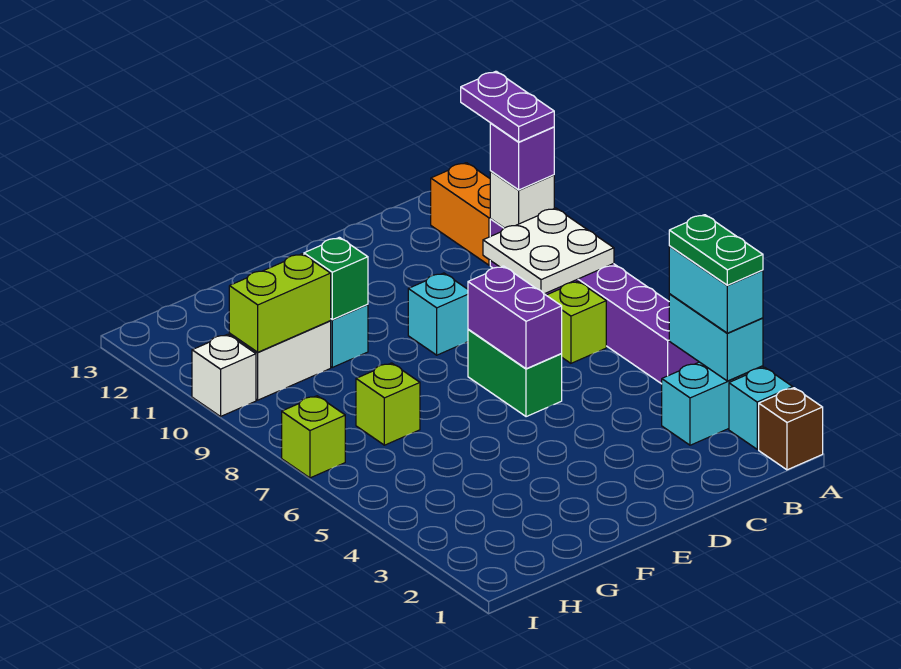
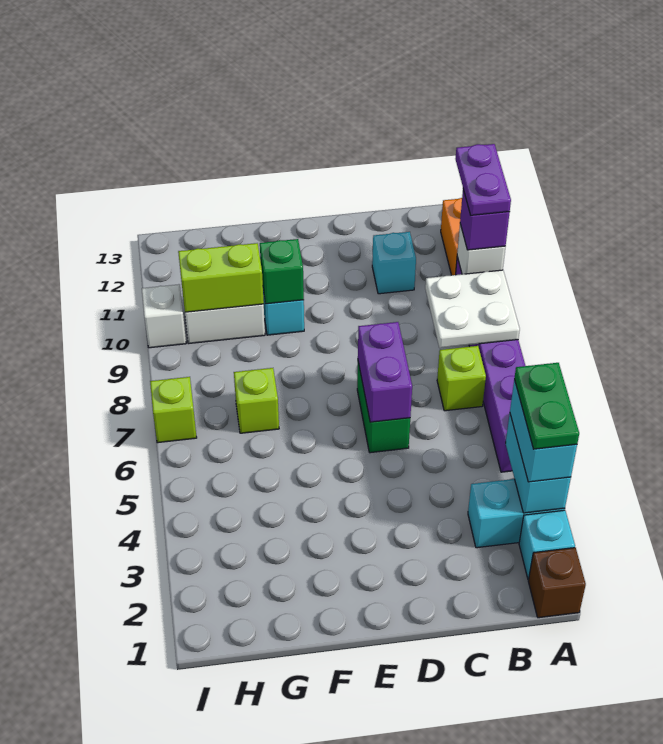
cyan 1x1 brick [408,273,468,355] -> cyan 1x1 brick moved to [372,232,416,294]

